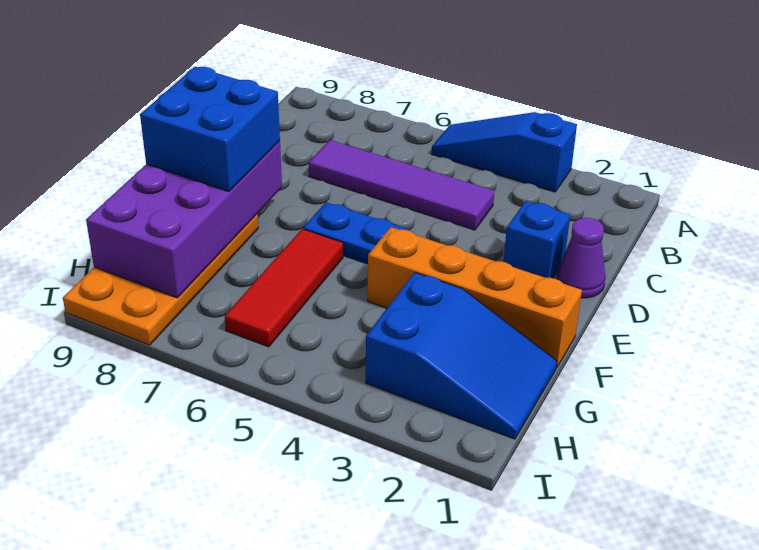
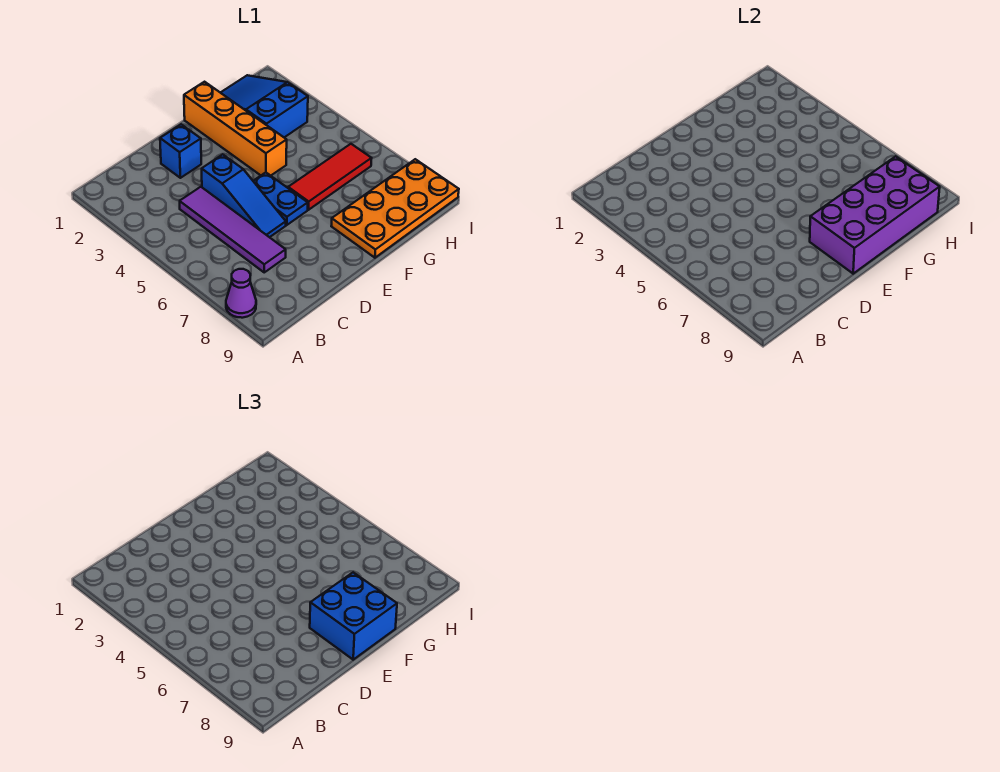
blue 1x3 slope [432,112,577,192] -> blue 1x3 slope moved to [202,154,286,237]
purple 1x1 cone [556,218,606,298] -> purple 1x1 cone moved to [226,269,256,318]

